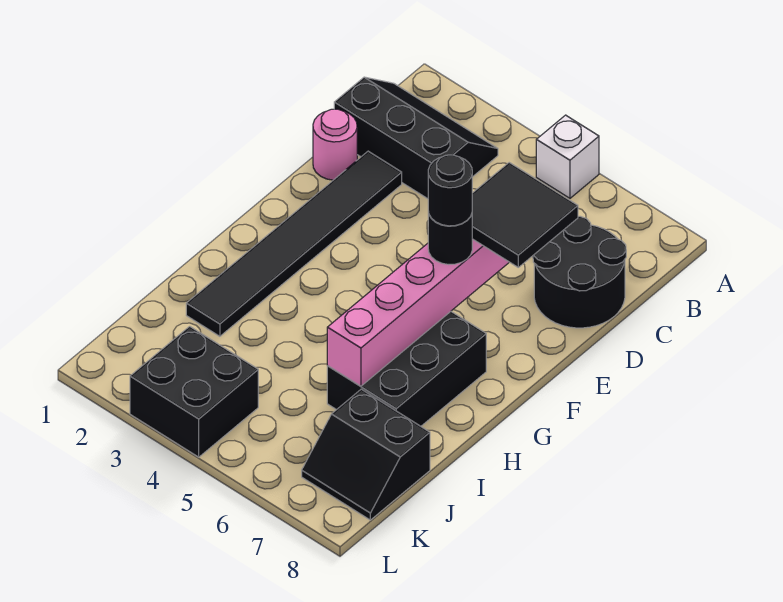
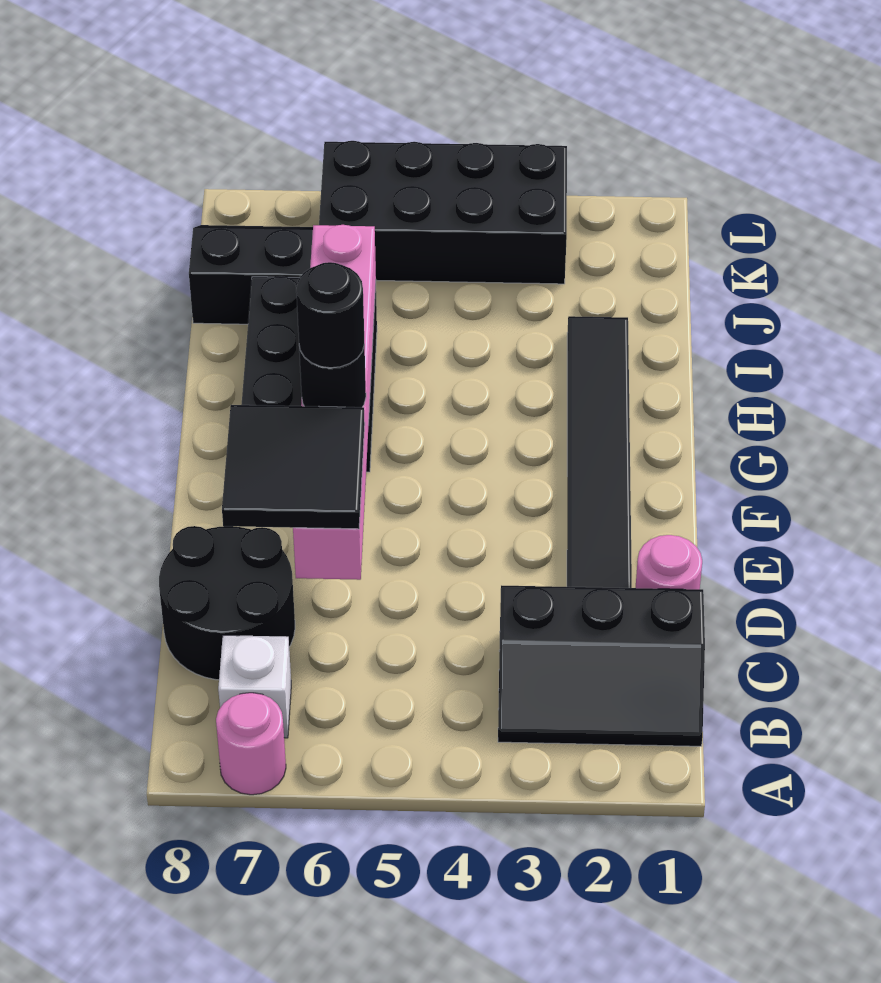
white 1x1 brick [536,115,599,198] -> white 1x1 brick moved to [218,635,291,738]
none -> pink 1x1 round brick [216,693,286,795]
black 2x2 brick [130,326,258,457] -> black 2x4 brick [319,141,567,284]

